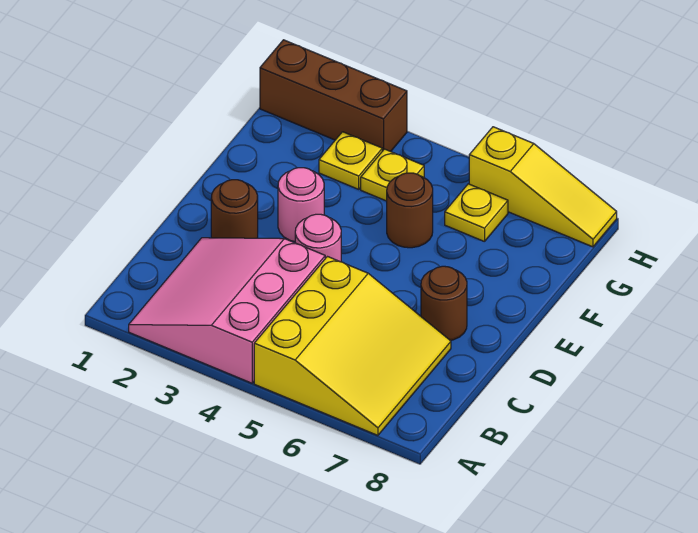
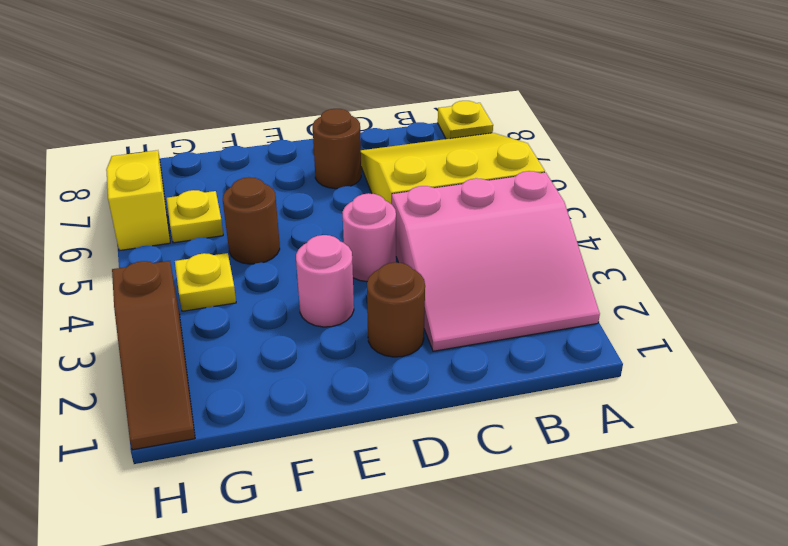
yellow 1x1 plate [319,132,382,189] -> yellow 1x1 plate moved to [438,101,493,139]
brown 1x3 brick [260,40,407,152] -> brown 1x3 slope [112,261,195,450]

